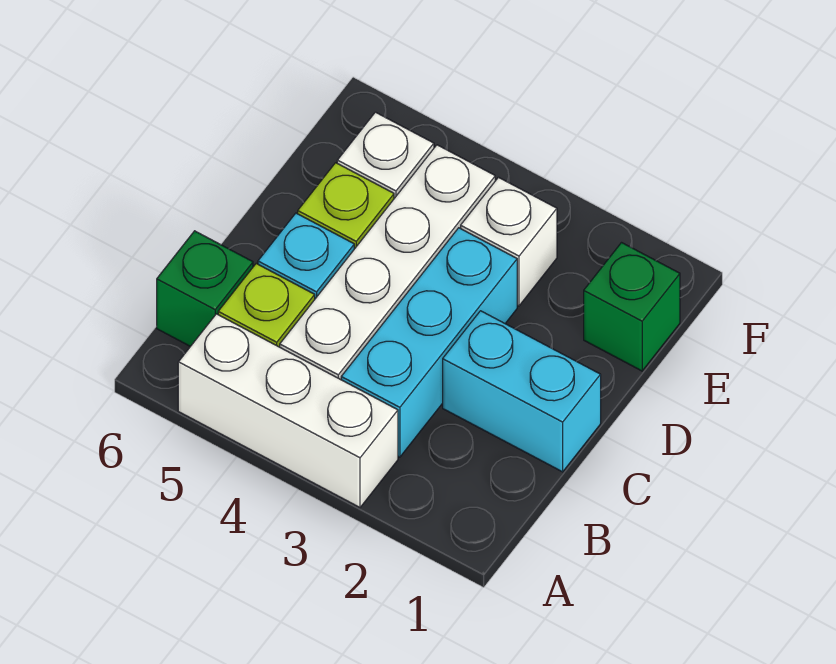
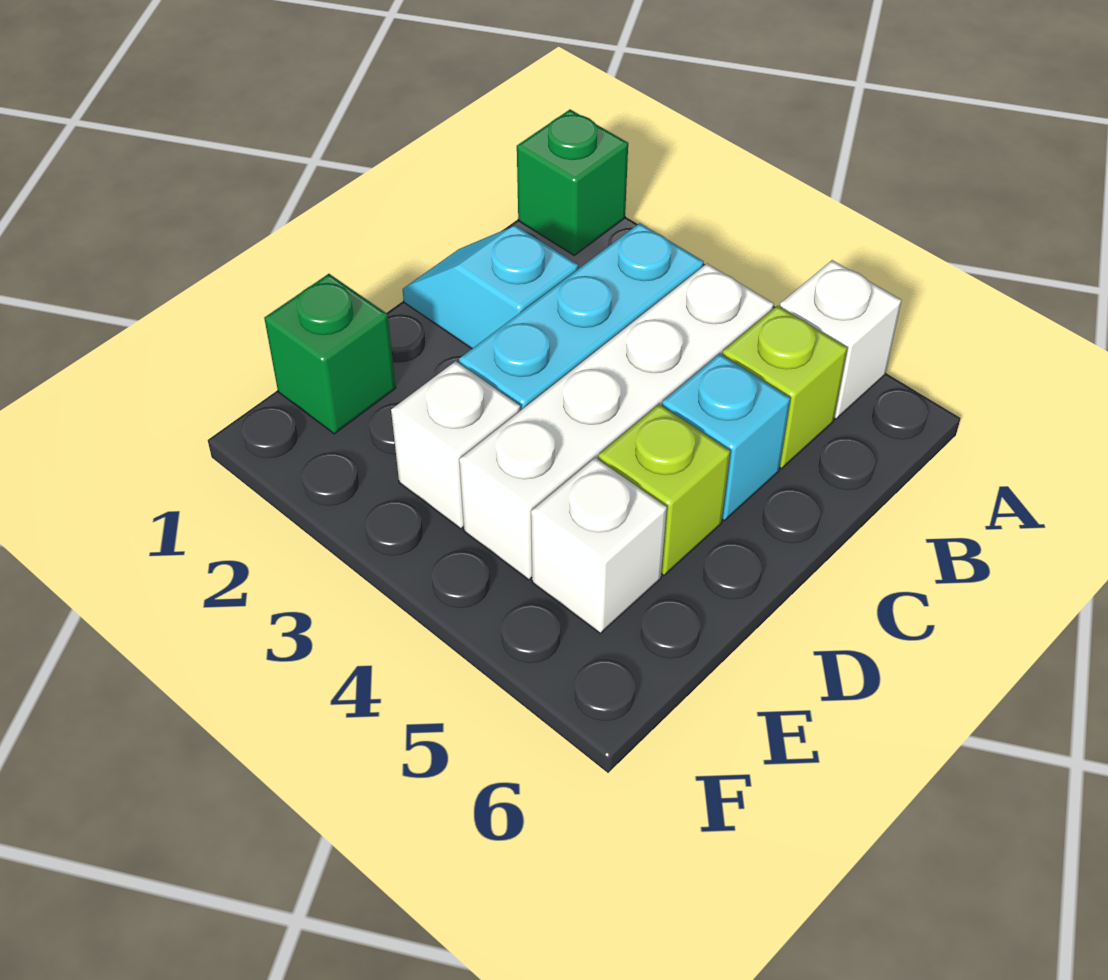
white 1x3 brick [178,314,398,507] -> white 1x1 brick [780,260,902,419]
green 1x1 brick [157,231,253,346] -> green 1x1 brick moved to [517,110,628,255]
cyan 1x2 brick [443,311,601,472] -> cyan 1x2 slope [403,225,578,349]

